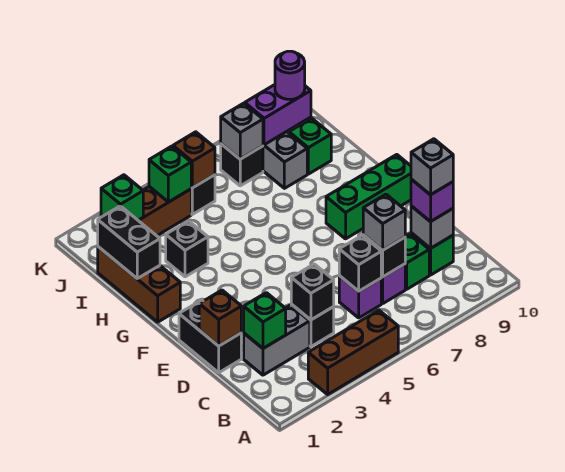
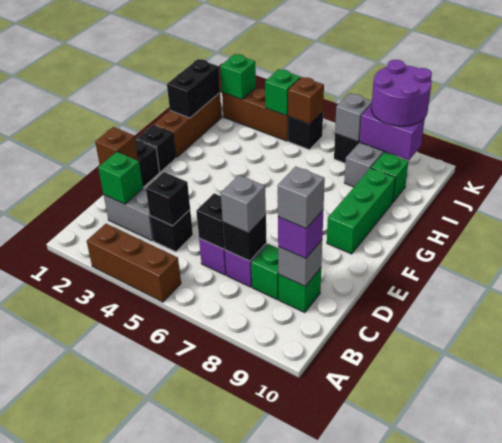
green 1x3 brick [326,155,411,239] -> green 1x3 brick turned to [327,168,395,254]
black 1x1 brick [166,221,208,277] -> black 1x1 brick moved to [137,125,176,172]
purple 1x1 round brick [275,51,305,100] -> purple 2x2 round brick [371,60,432,126]

